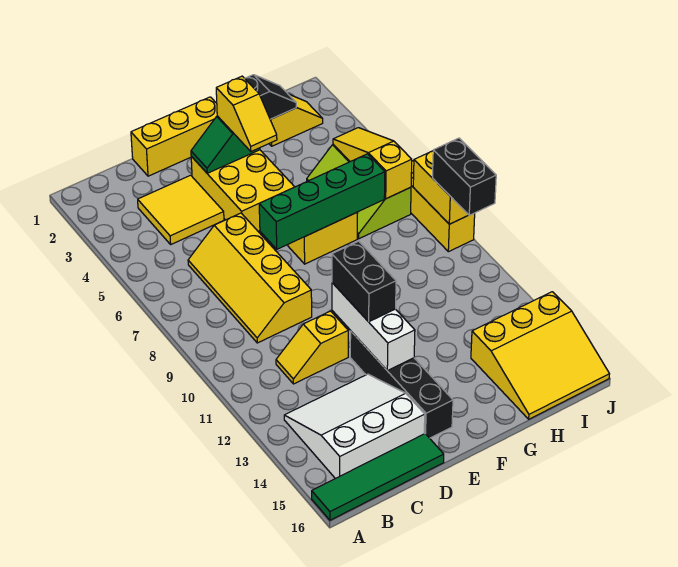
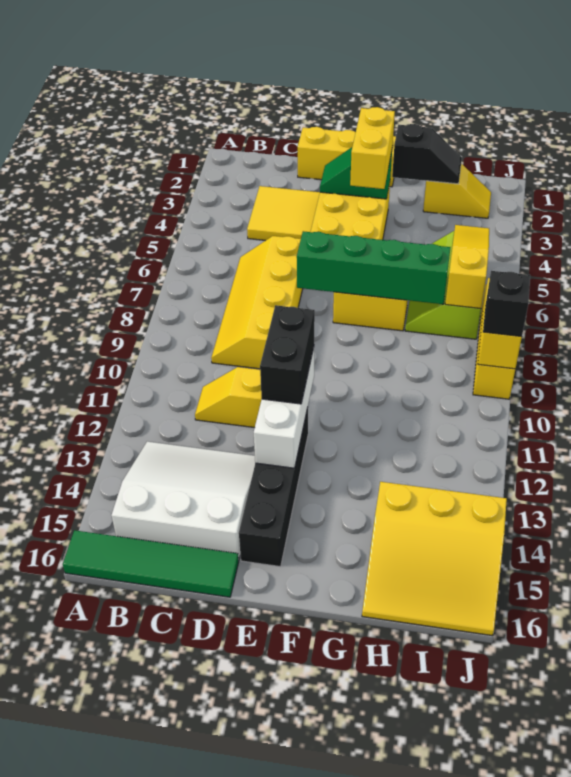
yellow 1x2 slope [216,76,277,151] -> yellow 1x2 brick [350,107,395,189]
black 1x2 brick [433,138,496,215] -> black 1x1 brick [483,271,530,337]

